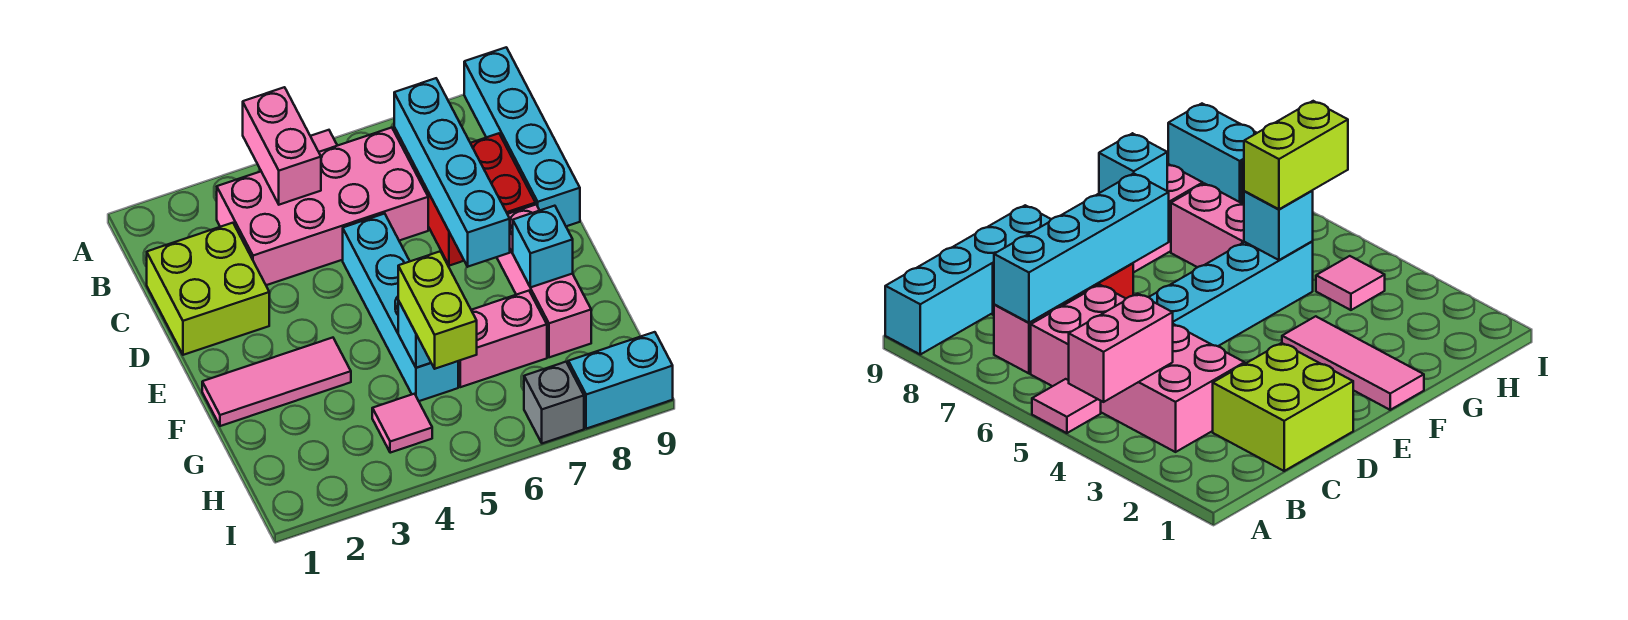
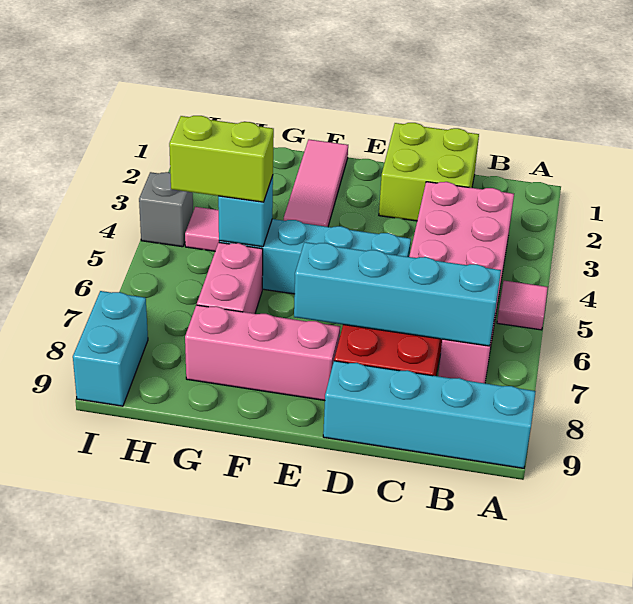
pink 1x2 brick [243,87,321,205] -> none
cyan 1x1 brick [513,206,573,287] -> none
grey 1x1 brick [524,362,584,443] -> grey 1x1 brick moved to [139,172,193,247]

